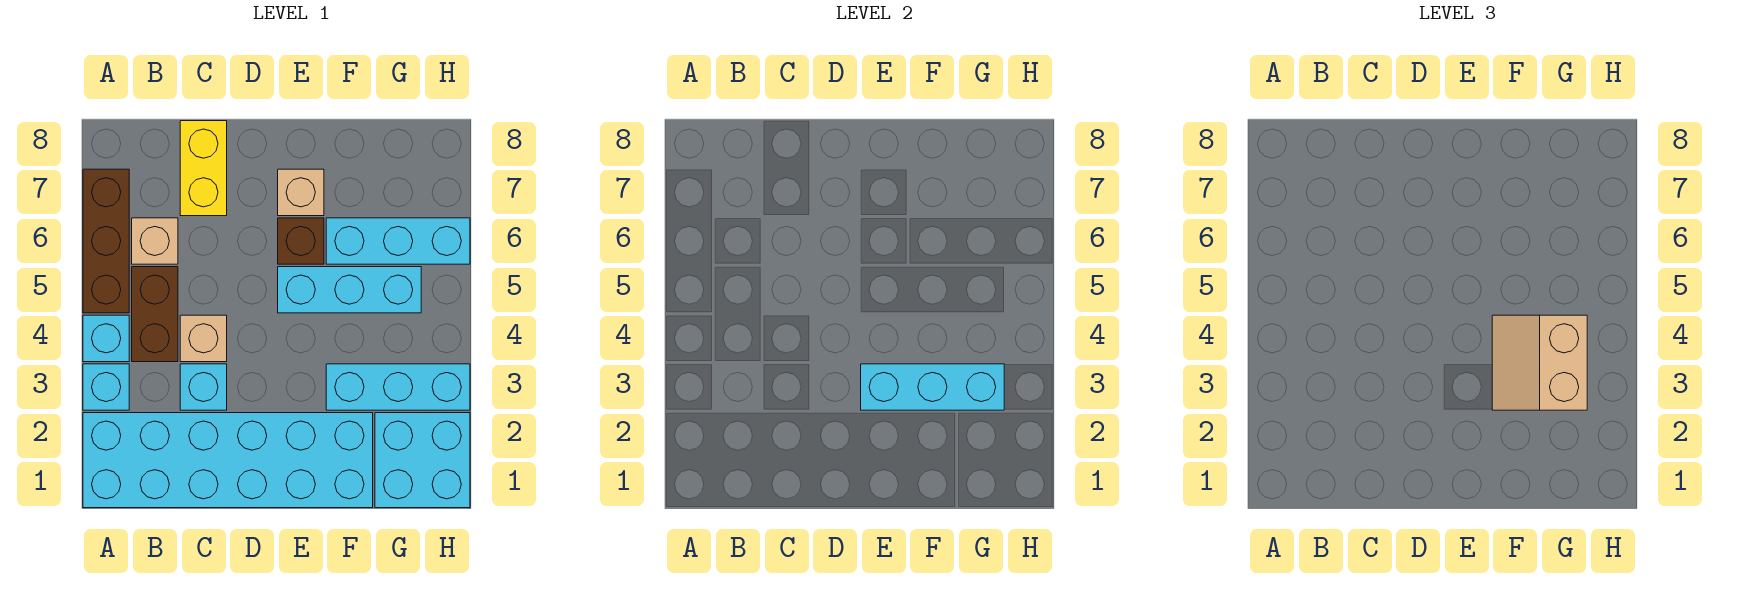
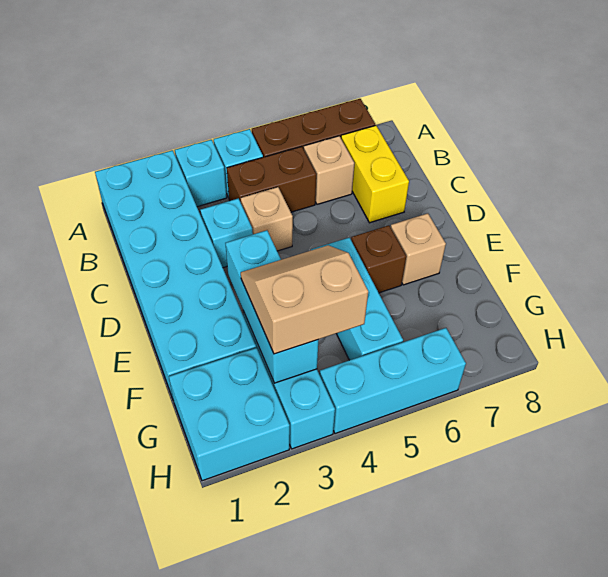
yellow 1x2 brick [180,121,227,216] -> yellow 1x2 brick turned to [341,125,409,223]
cyan 1x3 brick [326,218,470,264] -> cyan 1x3 brick turned to [320,328,466,434]

